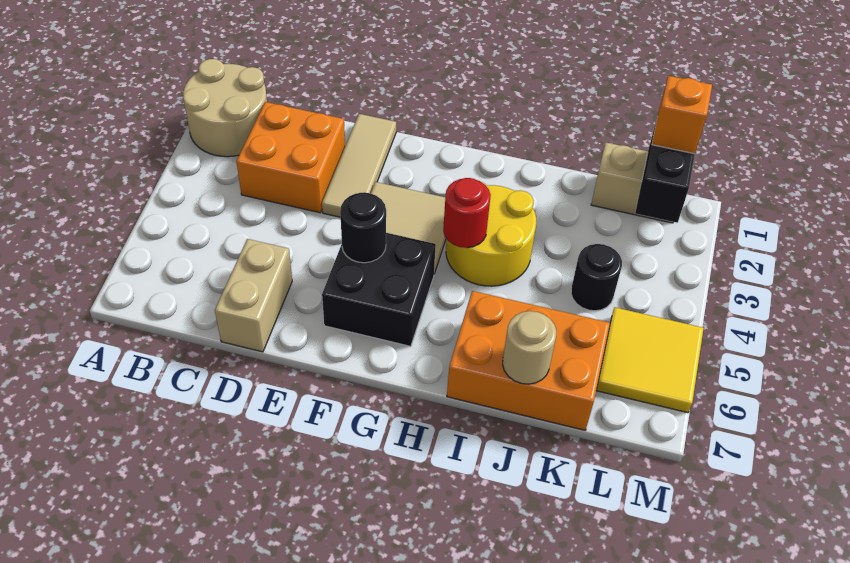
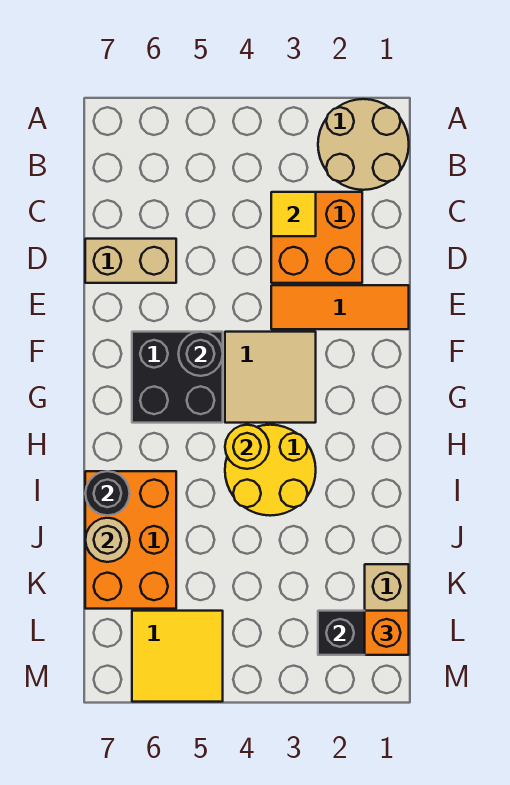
none -> yellow 1x1 tile [271,192,316,236]
tan 1x3 tile [322,114,396,217] -> orange 1x3 tile [271,285,409,329]
red 1x1 round brick [443,178,491,248] -> yellow 1x1 round brick [225,425,269,469]
black 1x1 round brick [571,244,622,311] -> black 1x1 round brick moved to [85,471,130,516]

